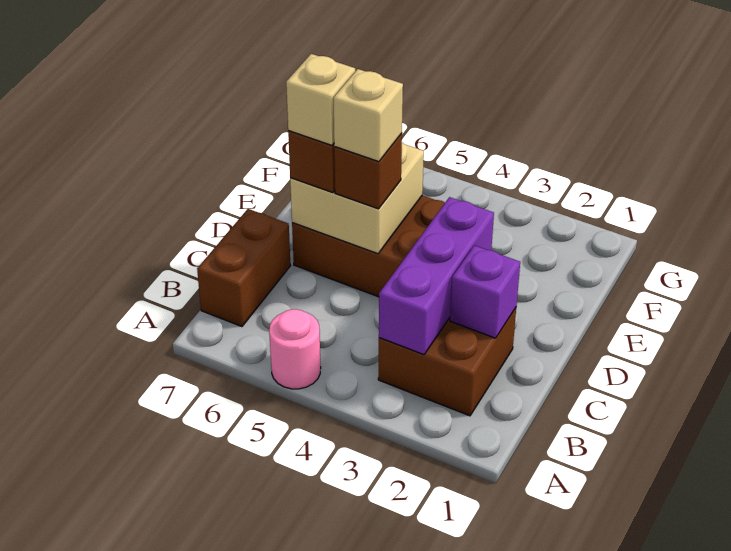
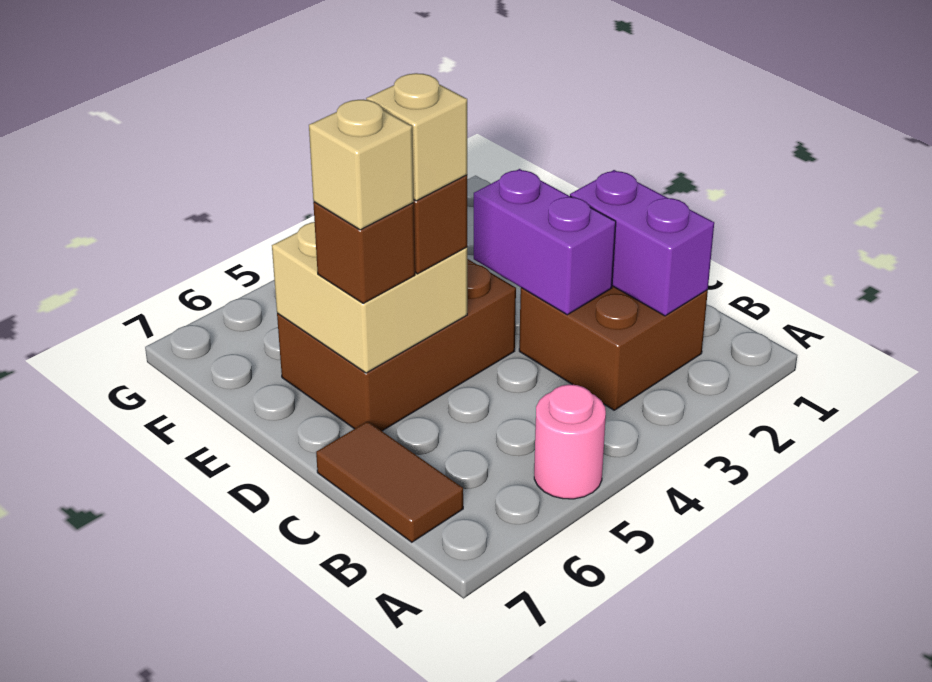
purple 1x3 brick [379,197,494,355] -> purple 1x2 brick [474,169,616,315]
brown 1x2 brick [197,209,291,327] -> brown 1x2 tile [316,421,463,542]
purple 1x1 brick [450,245,520,338] -> purple 1x2 brick [570,170,714,316]

